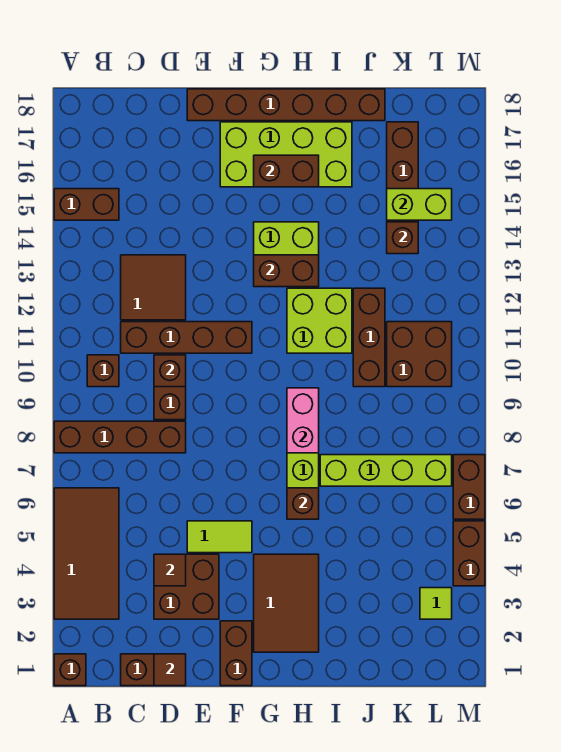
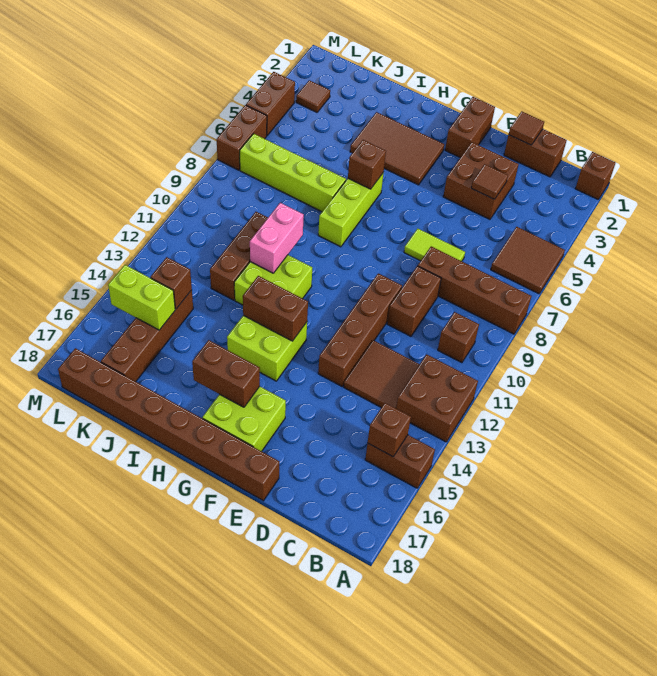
brown 2x4 tile [54,488,119,619] -> brown 2x2 tile [491,227,565,294]
brown 1x4 brick [121,322,252,353] -> brown 1x4 brick turned to [318,273,402,386]
brown 1x1 brick [154,355,186,387] -> brown 1x1 brick moved to [368,403,411,457]
lime 1x2 tile [187,521,252,553] -> lime 1x2 tile moved to [404,229,465,261]
brown 1x6 brick [187,89,385,121] -> brown 1x8 brick [58,348,279,501]
lime 2x4 brick [220,122,352,187] -> lime 2x2 brick [202,386,286,451]
brown 2x3 tile [254,554,319,652] -> brown 2x3 tile turned to [350,112,444,185]
pink 1x2 brick [287,388,319,453] -> pink 1x2 brick moved to [250,203,304,273]
brown 2x2 brick [387,322,452,387] -> brown 2x2 brick moved to [396,354,478,442]
lime 1x1 tile [420,588,452,619] -> brown 1x1 tile [296,80,330,112]

